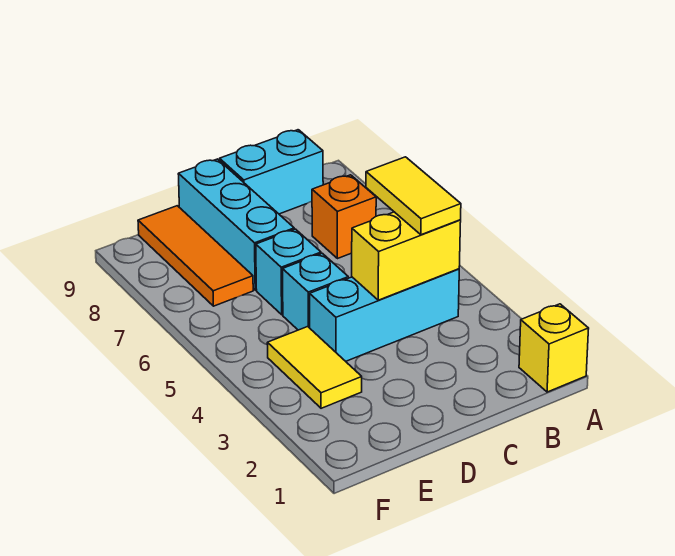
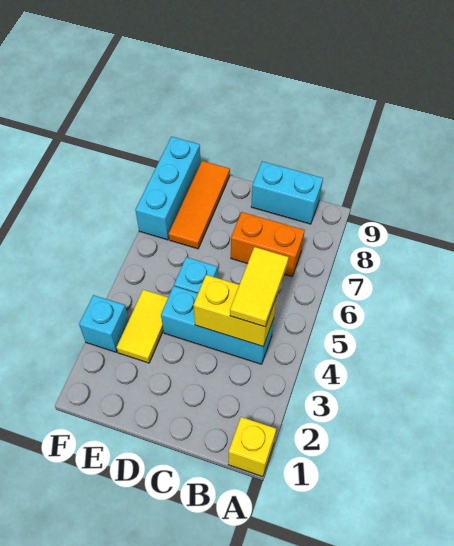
orange 1x1 brick [312,175,376,259] -> orange 1x2 brick [231,212,305,277]
cyan 1x1 brick [256,229,321,315] -> cyan 1x1 brick moved to [79,295,129,352]
cyan 1x3 brick [178,159,294,290] -> cyan 1x3 brick moved to [135,137,201,240]

